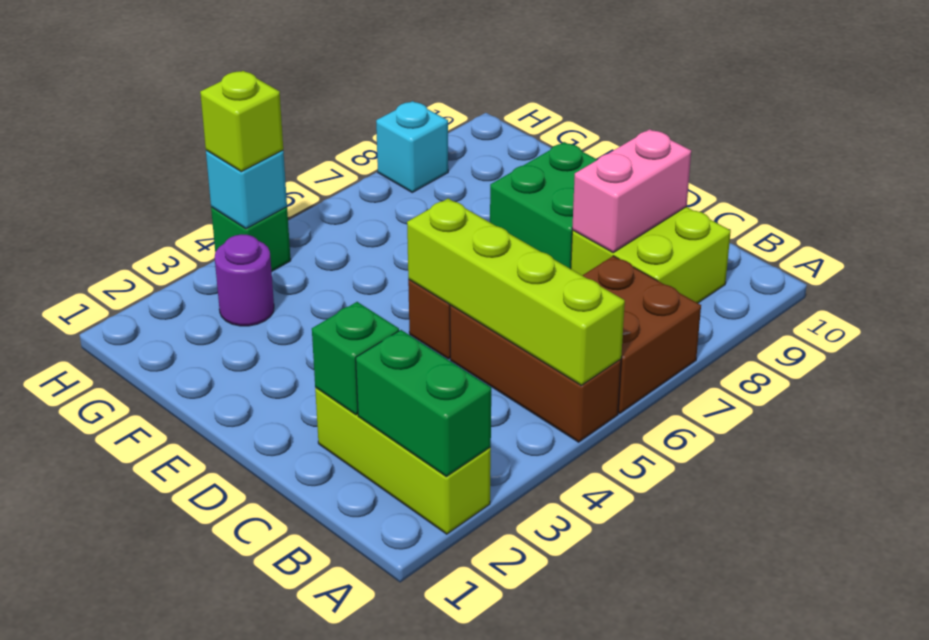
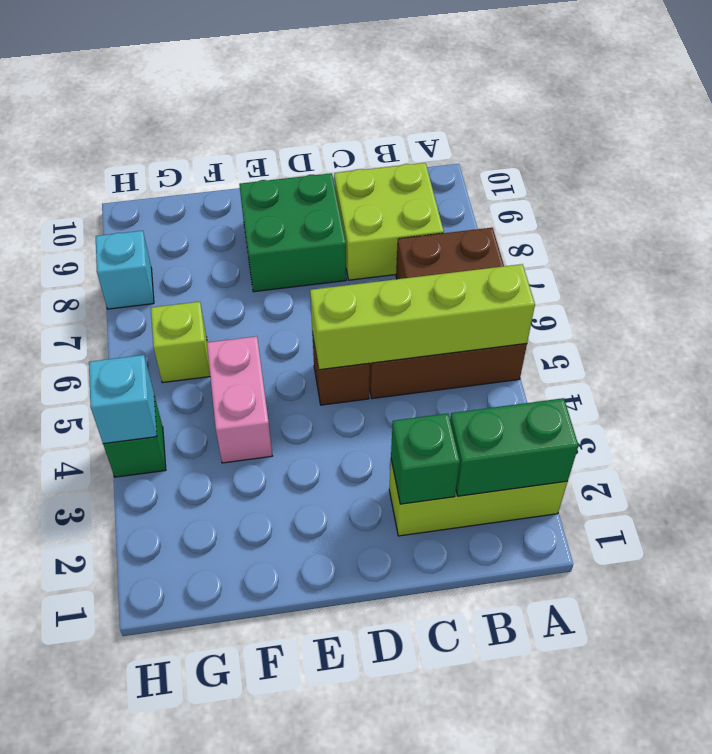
pink 1x2 brick [572,129,691,252] -> pink 1x2 brick moved to [207,336,272,463]
purple 1x1 round brick [215,234,274,326] -> none
lime 1x1 brick [200,71,283,172] -> lime 1x1 brick moved to [151,302,210,383]

